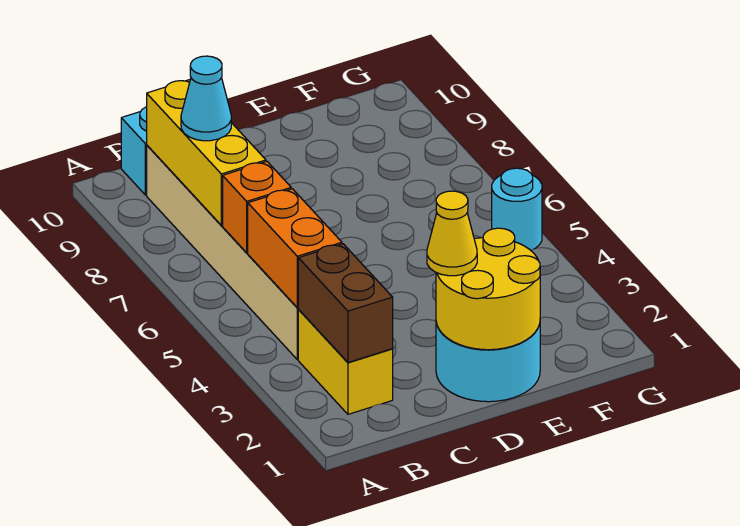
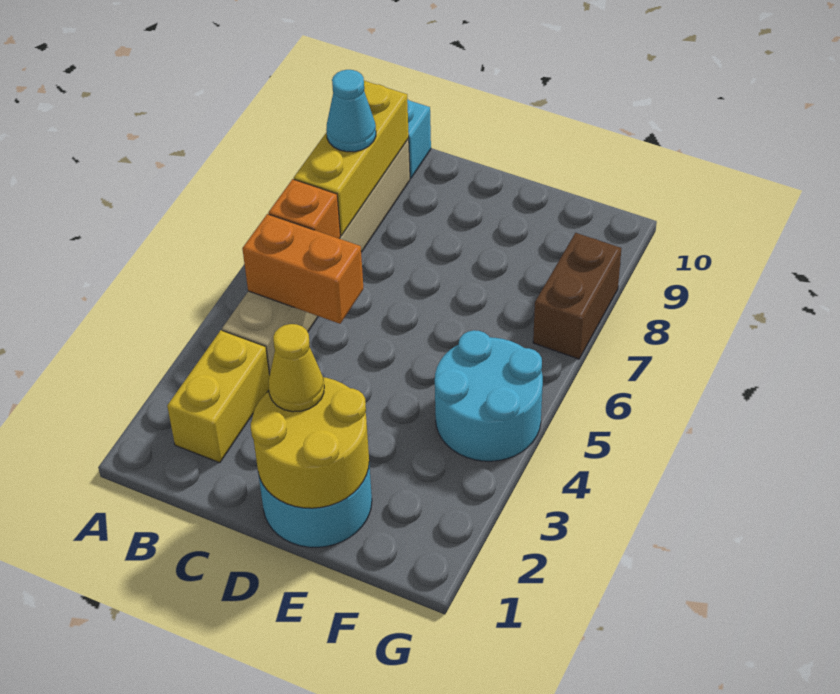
brown 1x2 brick [298,244,393,362] -> brown 1x2 brick moved to [533,233,621,359]
orange 1x2 brick [248,189,342,308] -> orange 1x2 brick turned to [242,214,364,324]
cyan 1x1 round brick [492,168,542,250] -> cyan 2x2 round brick [435,330,543,461]

